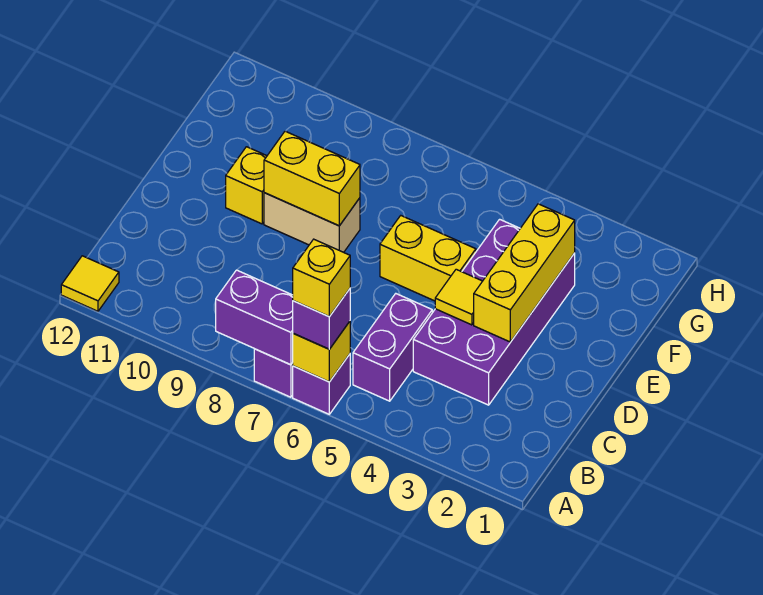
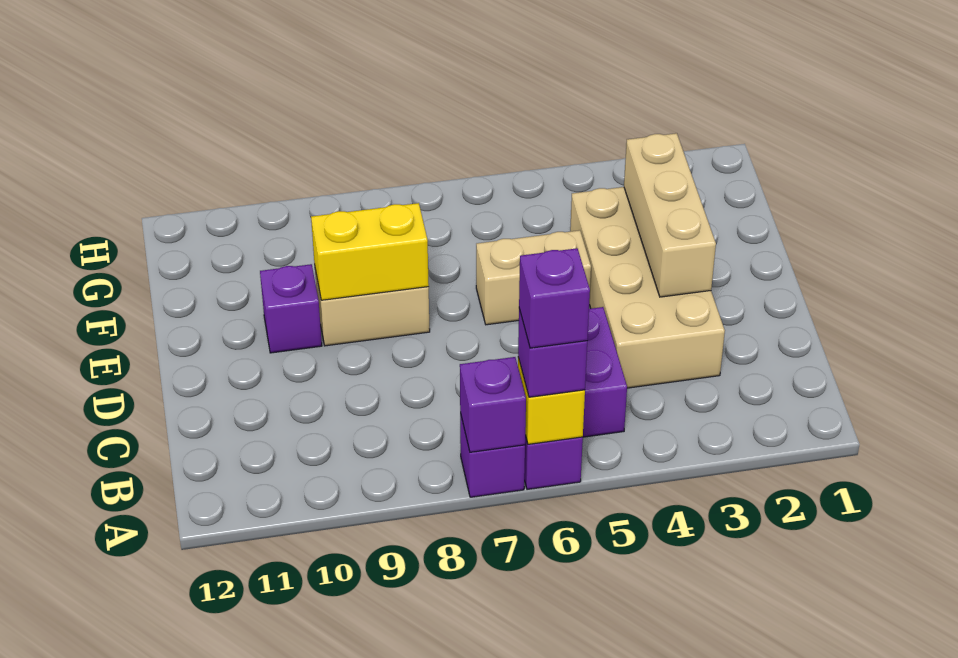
yellow 1x1 brick [293,239,350,317] -> purple 1x1 brick [519,248,590,348]
purple 1x2 brick [216,270,293,365] -> purple 1x1 brick [460,357,526,452]
yellow 1x1 tile [61,256,119,311] -> none
purple 2x4 brick [413,219,575,405] -> tan 2x4 brick [570,187,725,388]
yellow 1x3 brick [474,204,575,342] -> tan 1x3 brick [624,133,716,297]
yellow 1x1 tile [435,269,482,325] -> none
yellow 1x2 brick [380,216,476,301] -> tan 1x2 brick [476,230,591,325]
yellow 1x1 brick [226,147,267,224] -> purple 1x1 brick [260,264,322,353]

